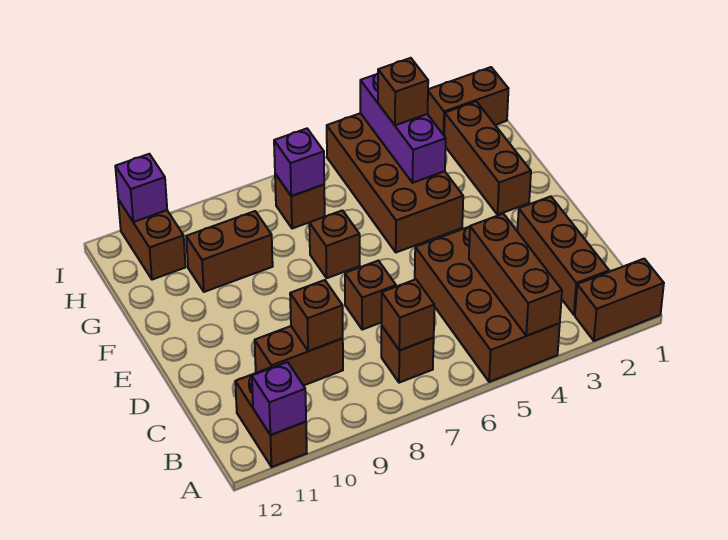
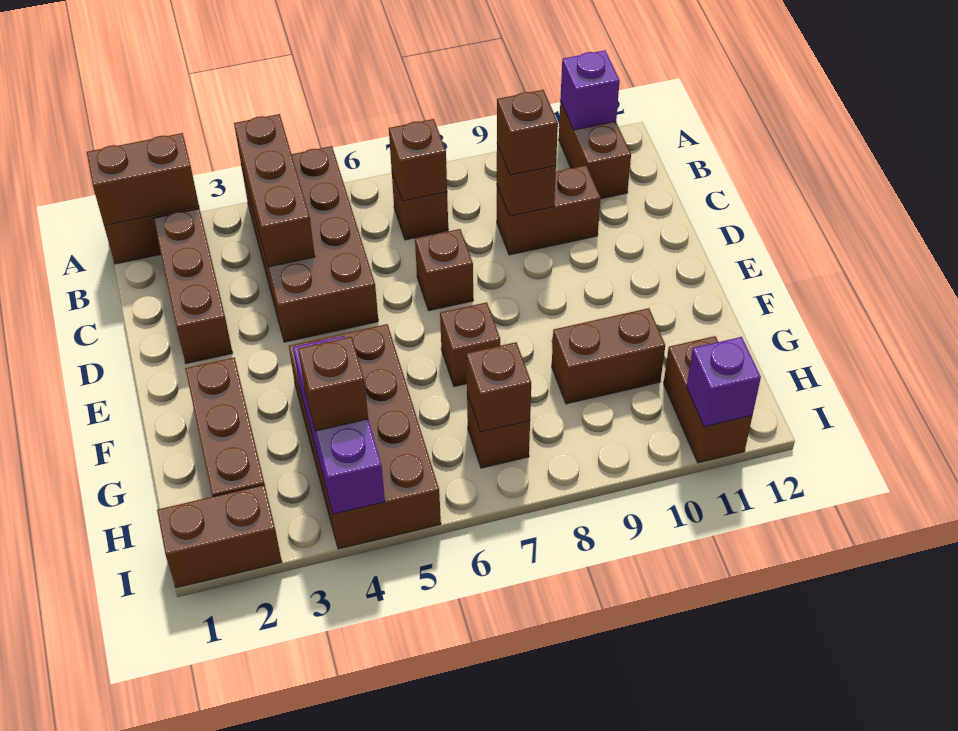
none -> brown 1x2 brick [87,133,199,225]
none -> brown 1x1 brick [497,90,558,175]
purple 1x1 brick [274,129,324,196] -> brown 1x1 brick [466,342,531,432]

